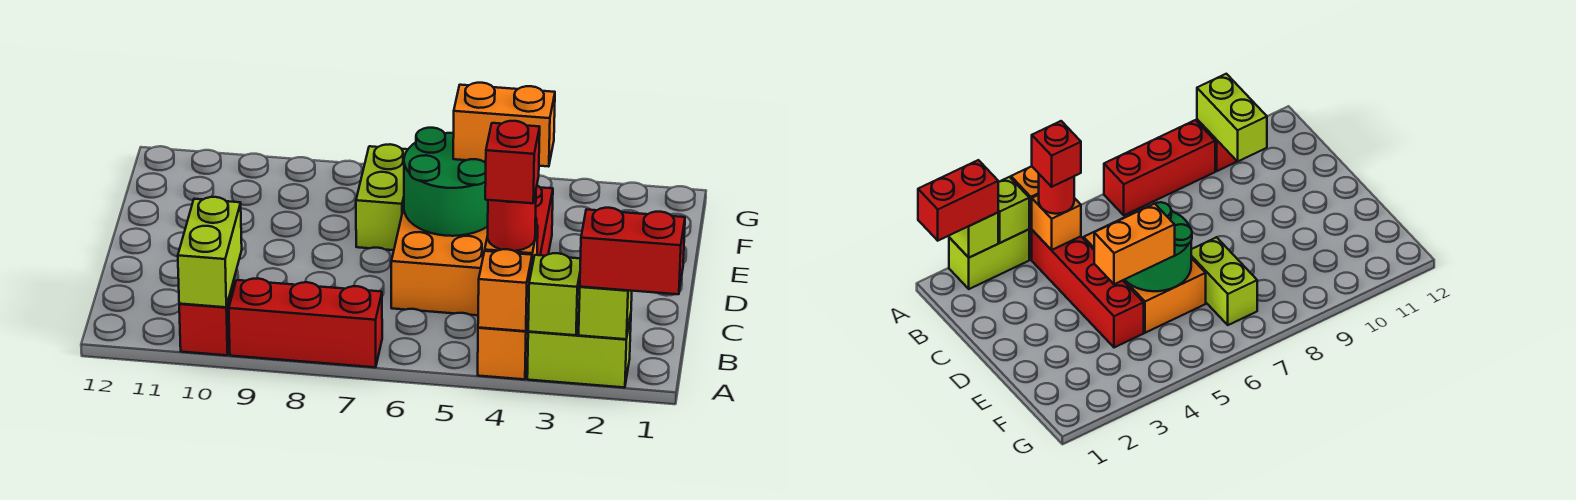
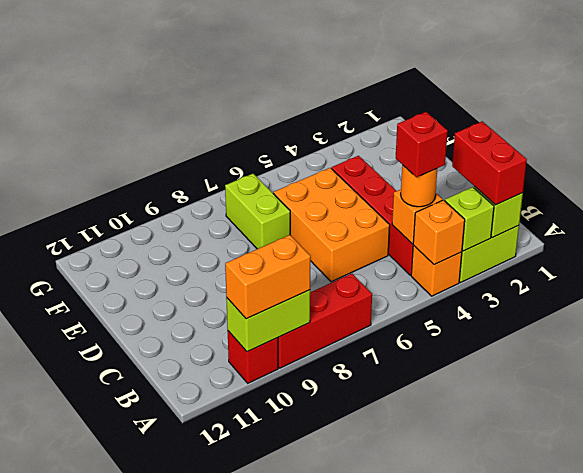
red 1x2 brick [580,208,685,294] -> red 1x2 brick turned to [452,121,527,205]
lime 1x2 brick [178,197,242,307] -> lime 1x2 brick turned to [226,290,310,352]
red 1x1 round brick [488,192,536,251] -> orange 1x1 round brick [401,165,437,207]
green 2x2 round brick [404,128,488,236] -> none
orange 1x2 brick [453,83,555,167] -> orange 1x2 brick moved to [225,235,311,319]

